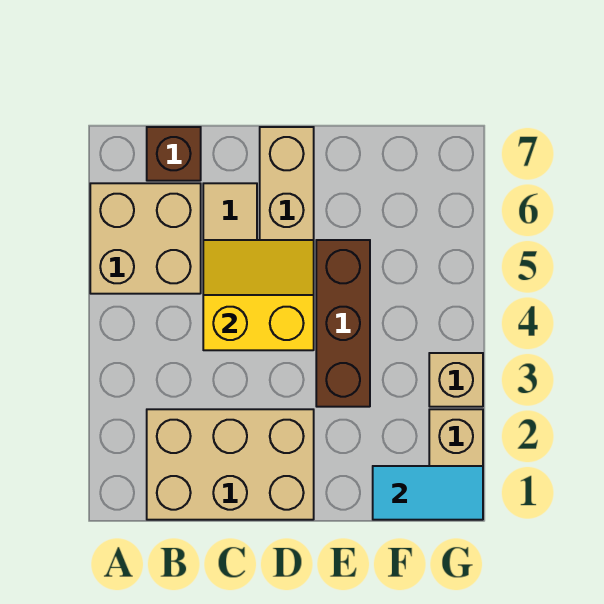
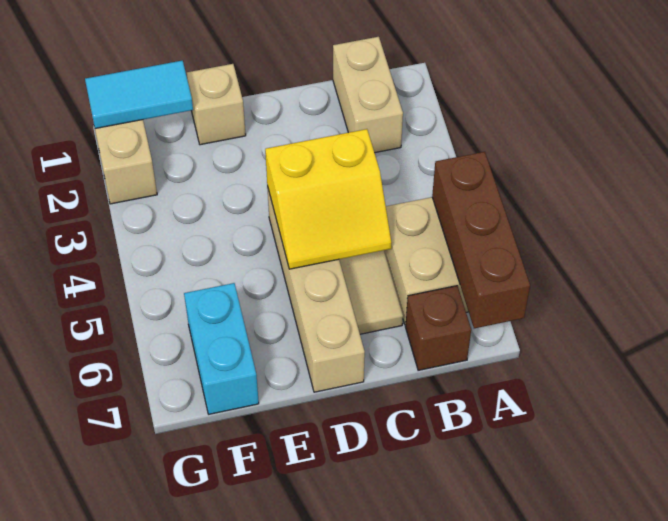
tan 2x3 brick [147,409,314,520] -> tan 1x2 brick [333,37,403,153]
brown 1x3 brick [316,240,370,407] -> brown 1x3 brick moved to [432,152,530,328]
none -> cyan 1x2 brick [184,283,259,414]
tan 1x1 brick [429,353,483,407] -> tan 1x1 brick moved to [187,64,246,145]

